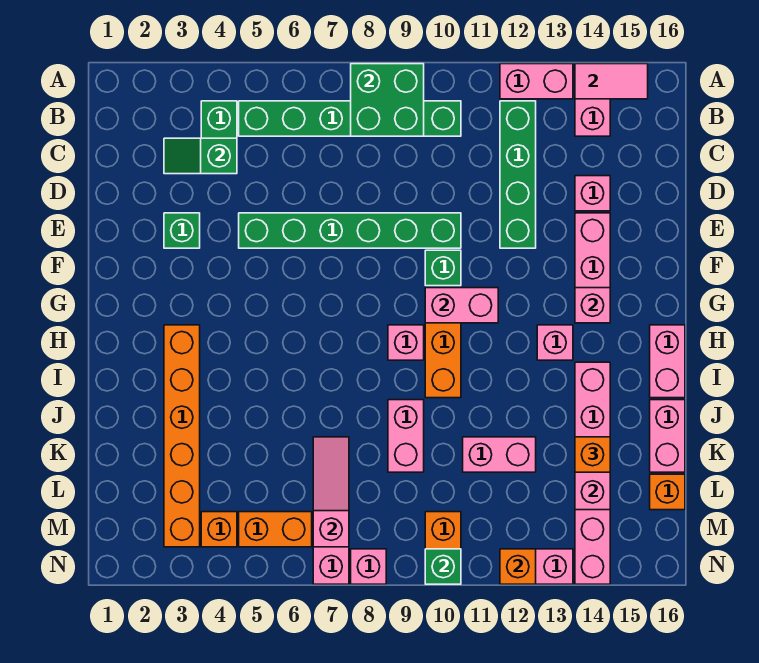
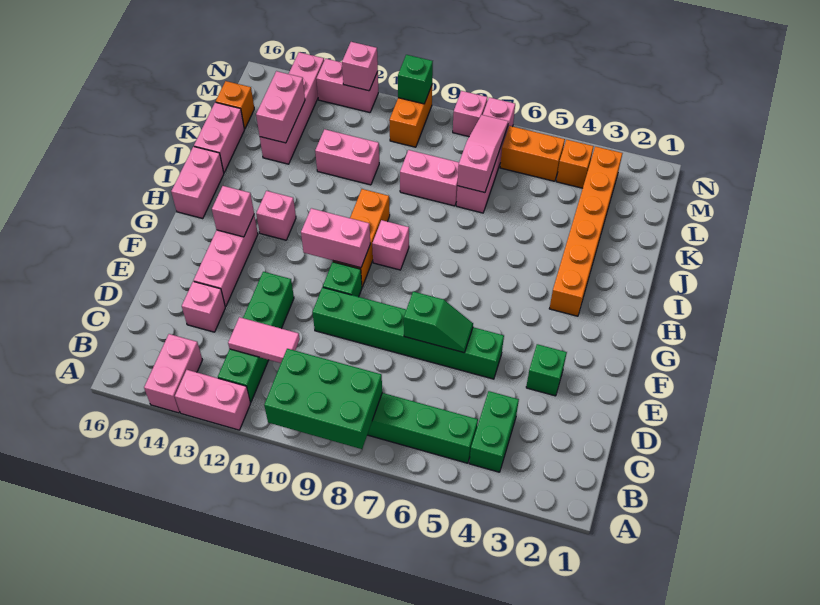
green 2x2 brick [351,64,424,136] -> green 2x3 brick [264,349,382,449]
pink 1x2 tile [575,64,648,99] -> pink 1x2 tile moved to [228,317,300,363]
green 1x2 slope [164,138,237,174] -> green 1x2 slope moved to [404,292,473,353]
pink 1x6 brick [575,362,610,584] -> pink 1x4 brick [260,52,324,164]
pink 1x2 brick [388,400,424,472] -> pink 1x2 brick turned to [400,150,459,206]
pink 1x3 slope [313,437,349,547] -> pink 1x3 slope turned to [457,115,508,193]
orange 1x1 brick [575,437,610,472] -> none
orange 1x1 brick [500,549,536,584] -> pink 1x1 brick [342,42,378,91]

